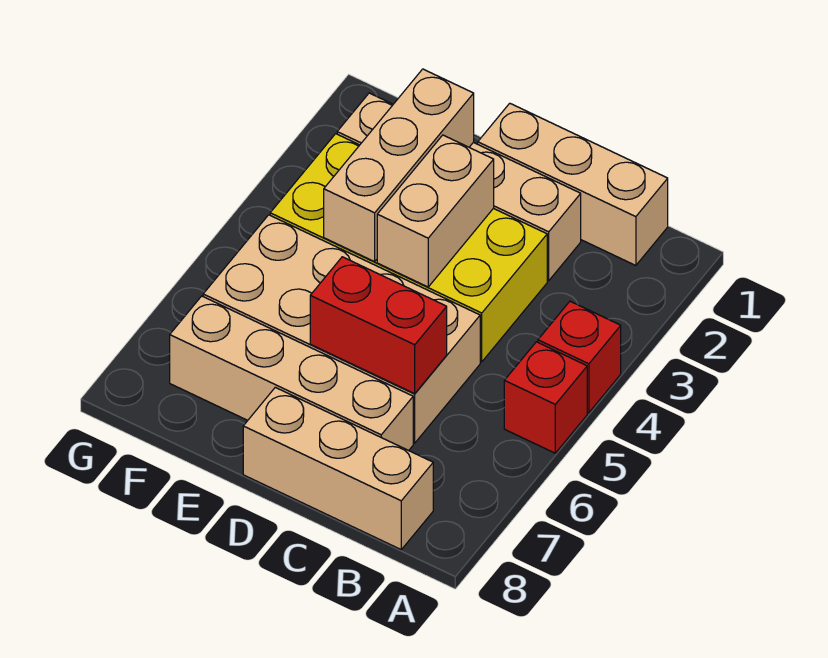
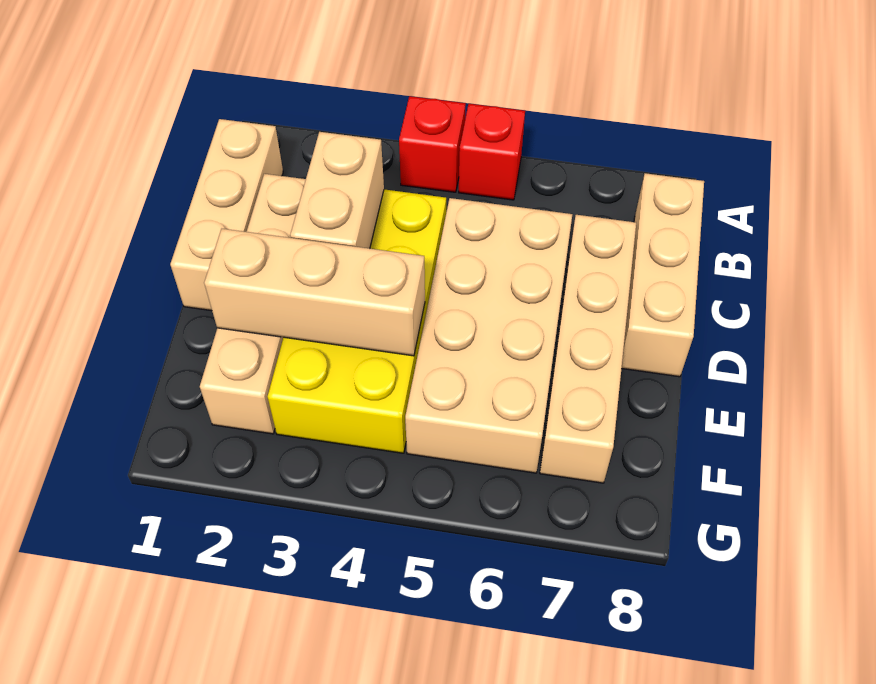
red 1x2 brick [310,257,447,394] -> none
tan 1x2 brick [377,135,494,287] -> tan 1x2 brick turned to [290,132,384,249]

